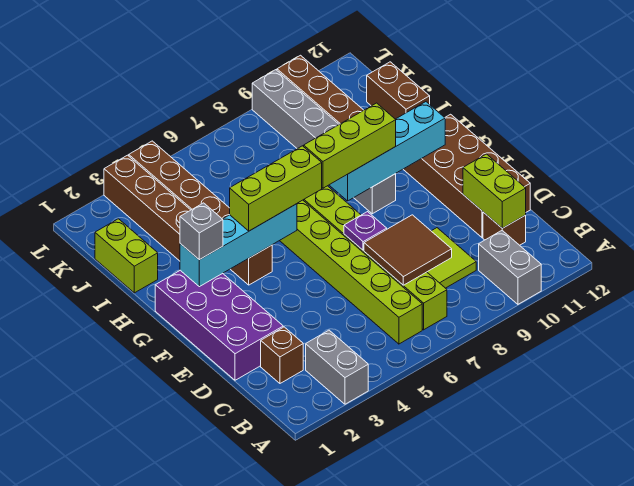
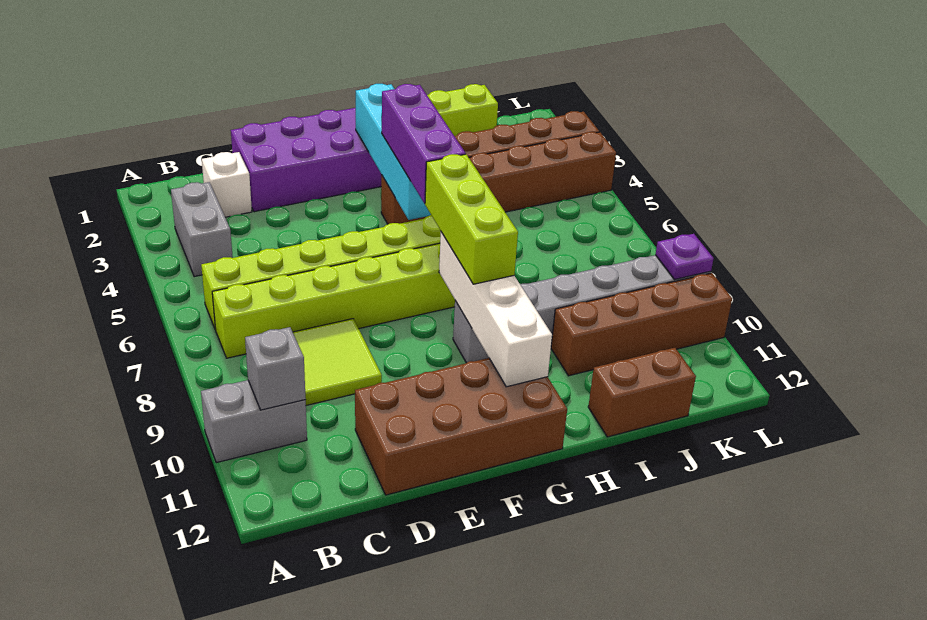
grey 1x2 brick [306,330,368,404] -> grey 1x2 brick turned to [171,182,233,277]
brown 1x1 brick [261,327,303,383] -> white 1x1 brick [202,152,252,217]
brown 2x2 tile [364,215,452,285] -> none
brown 1x1 brick [483,212,526,245] -> none
lime 1x2 brick [463,154,526,228] -> none
purple 1x1 plate [344,212,387,250] -> purple 1x1 plate moved to [655,234,714,280]
grey 1x1 brick [180,203,223,260] -> grey 1x1 brick moved to [245,327,306,410]
lime 1x3 brick [230,146,322,231] -> purple 1x3 brick [382,84,466,204]
cyan 1x4 brick [329,102,445,201] -> white 1x4 brick [439,232,552,387]

